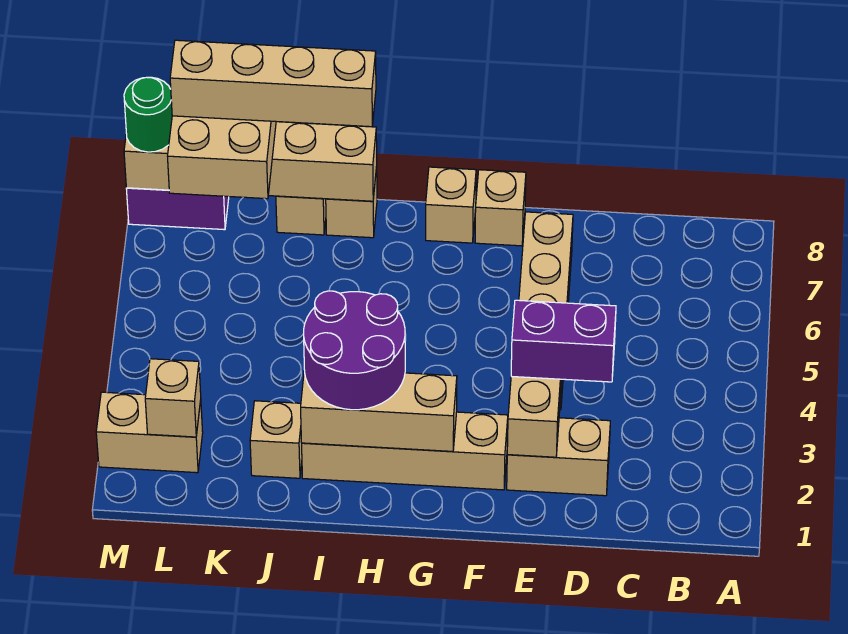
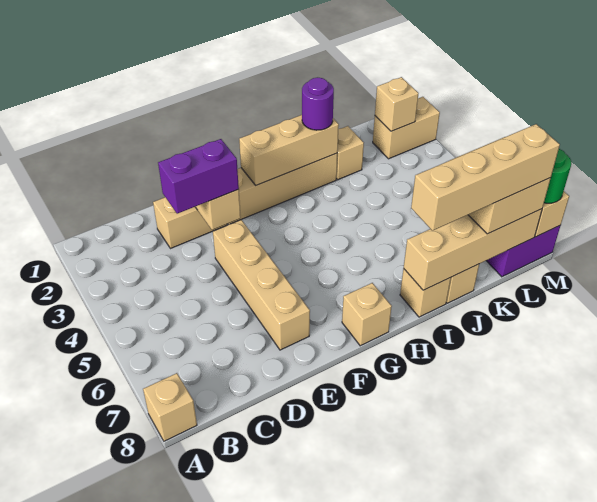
tan 1x1 brick [475,170,526,246] -> tan 1x1 brick moved to [143,373,197,441]
purple 2x2 round brick [304,291,405,410] -> purple 1x1 round brick [302,78,334,130]

